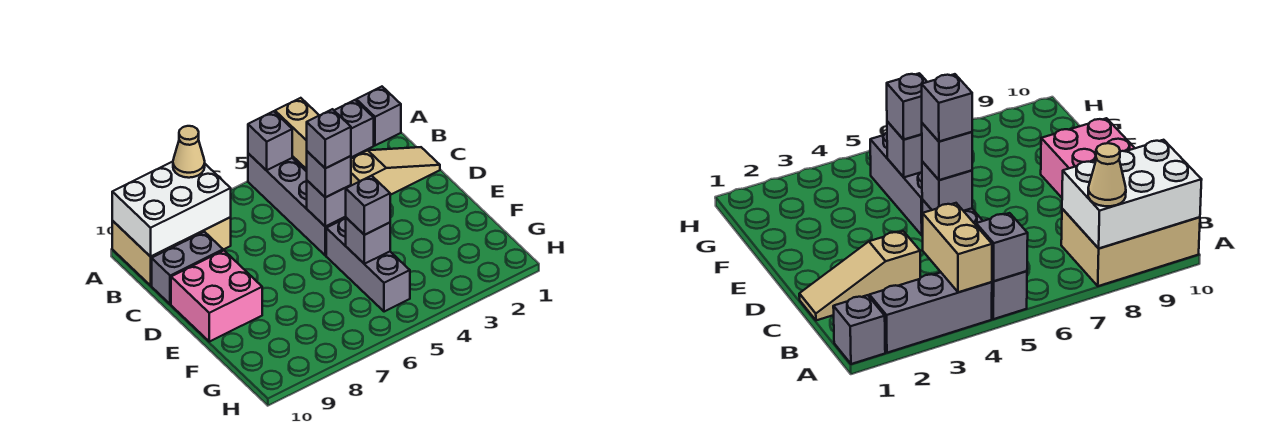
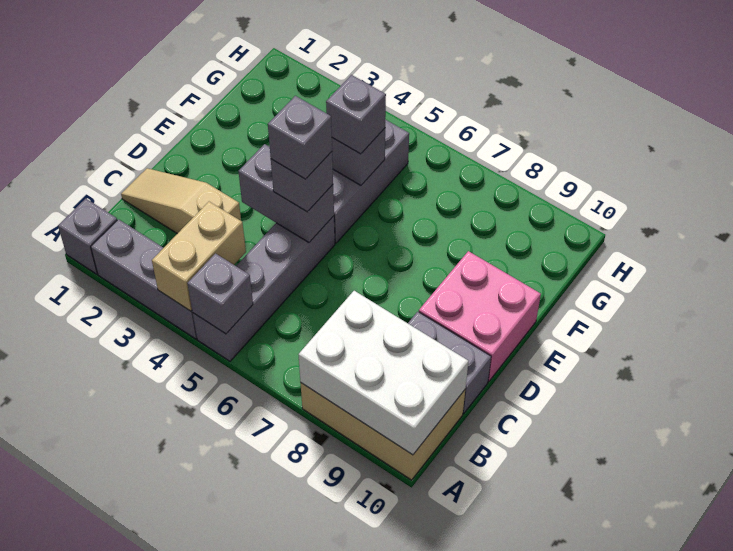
tan 1x1 cone [173,126,205,178] -> none
grey 1x1 brick [307,181,351,227] -> grey 1x2 brick [238,144,334,242]

